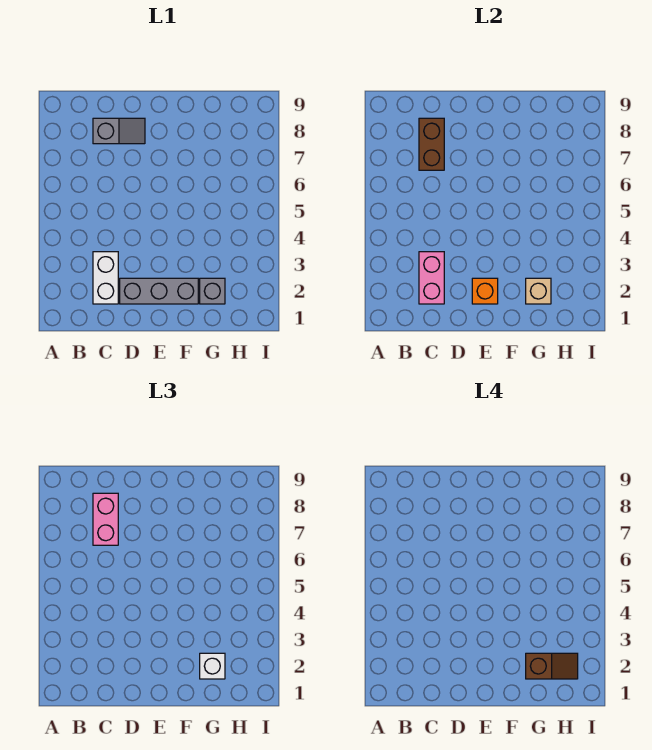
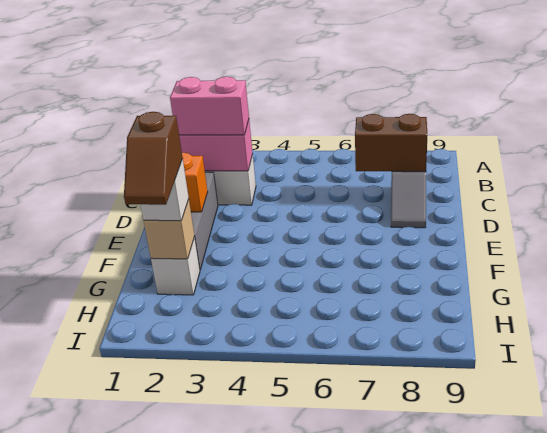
pink 1x2 brick [93,493,118,545] -> pink 1x2 brick moved to [170,77,249,135]
grey 1x1 brick [200,278,225,304] -> white 1x1 brick [151,237,200,295]

